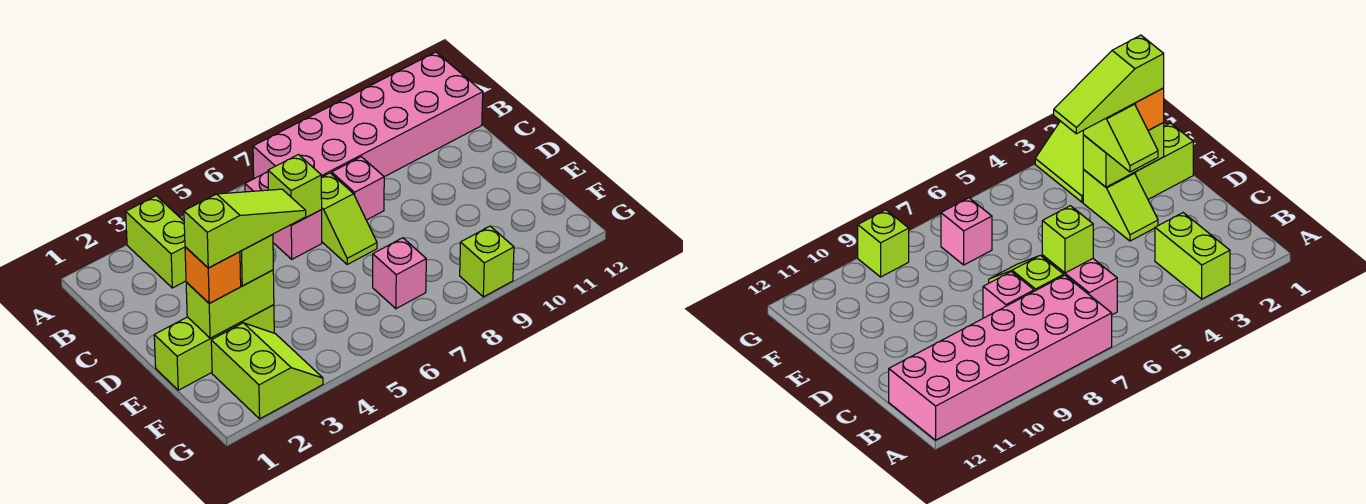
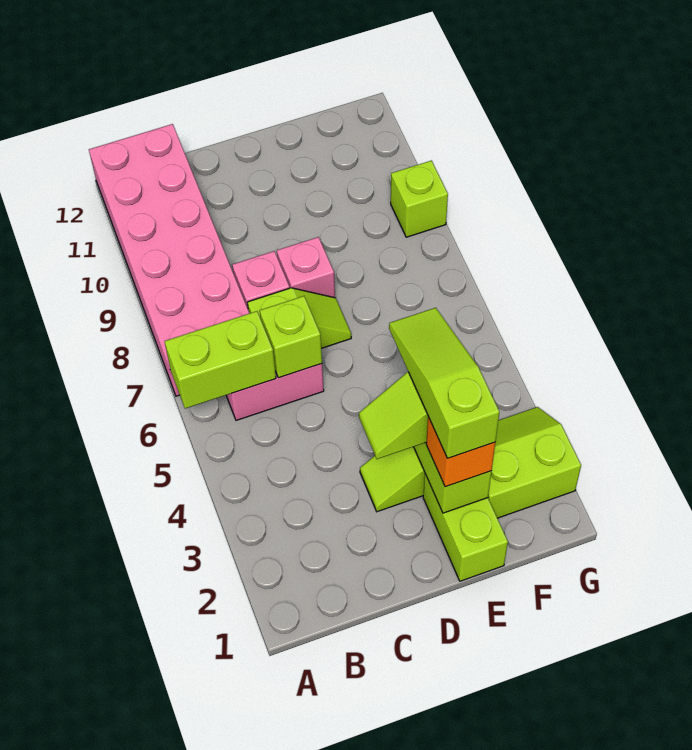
lime 1x2 brick [126,196,186,288] -> lime 1x2 brick moved to [165,311,276,409]
pink 1x1 brick [373,238,426,309] -> pink 1x1 brick moved to [277,237,335,298]

